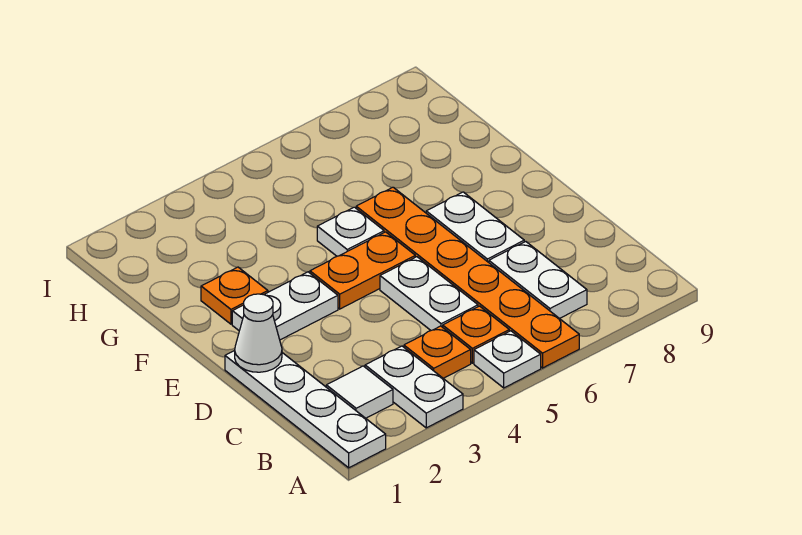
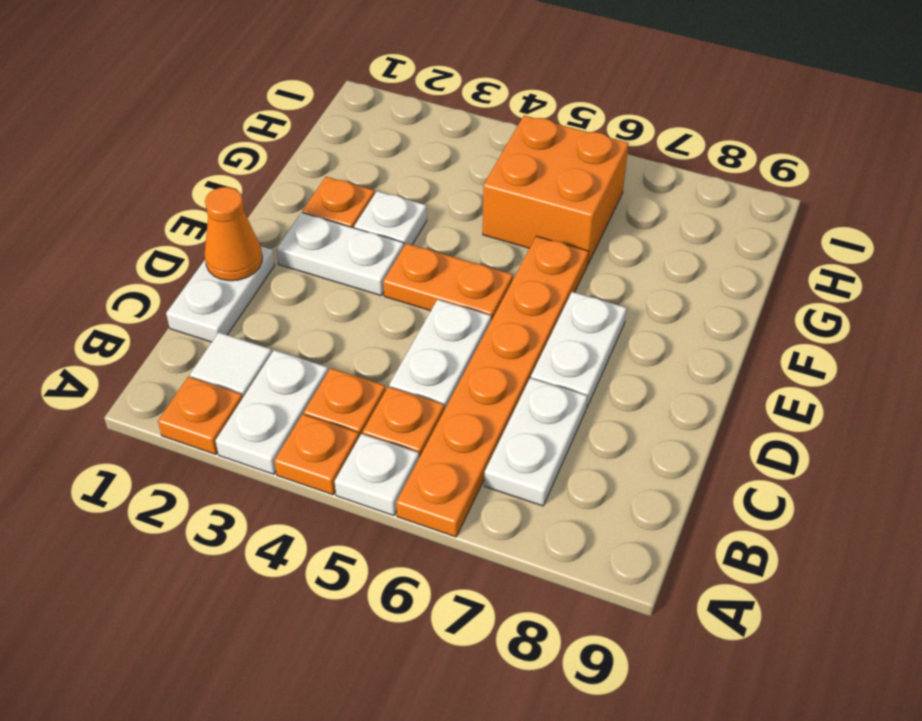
white 1x4 plate [225,351,386,468] -> white 1x2 plate [166,247,275,342]
none -> orange 1x1 plate [158,377,243,454]
none -> orange 1x1 plate [274,414,359,495]
white 1x1 cone [235,294,282,372] -> orange 1x1 cone [205,187,262,281]
white 1x1 plate [317,207,384,256] -> white 1x1 plate moved to [354,191,427,246]
none -> orange 2x2 brick [483,116,629,265]

